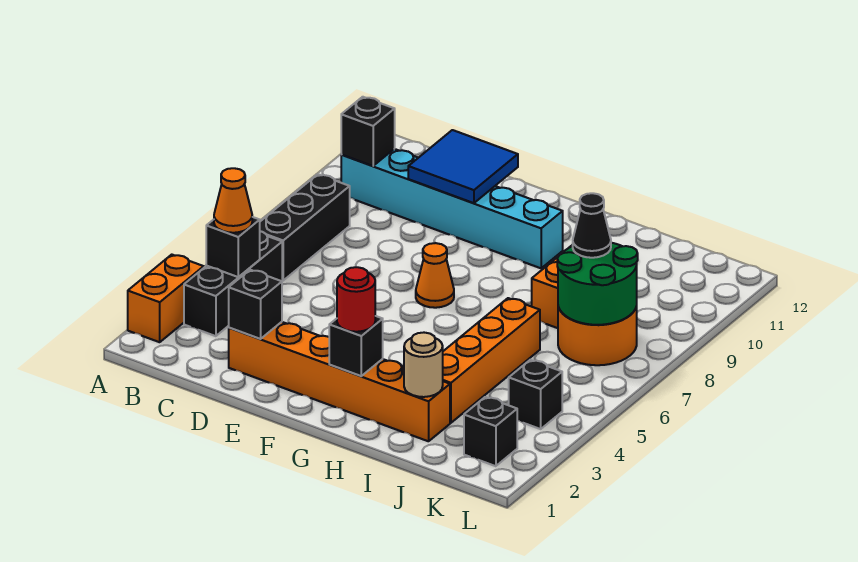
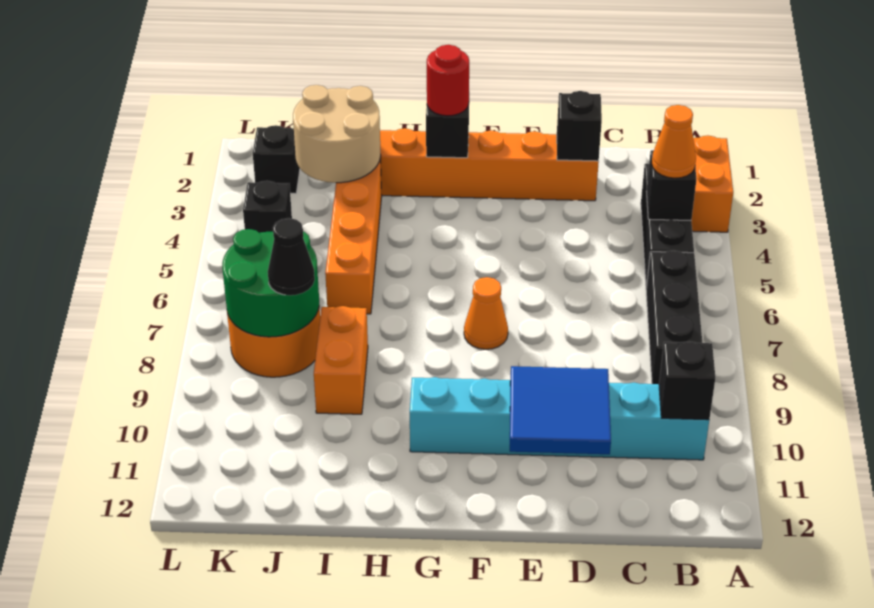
tan 1x1 round brick [404,333,443,397] -> tan 2x2 round brick [293,85,381,183]

